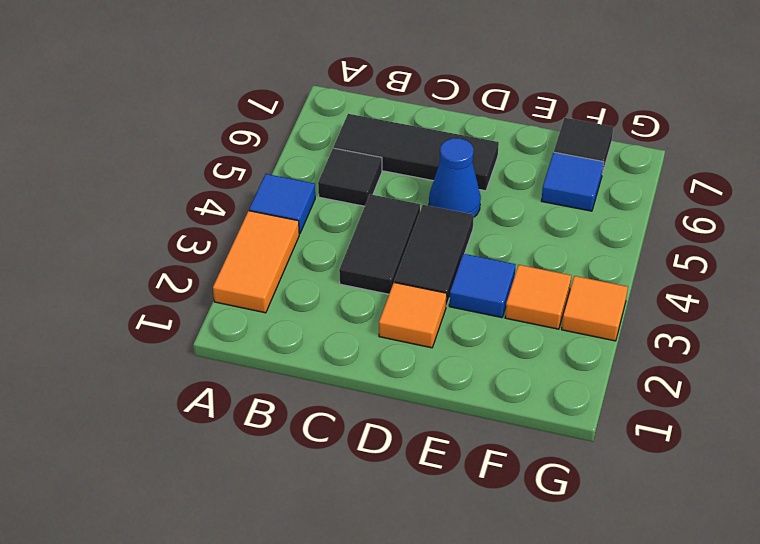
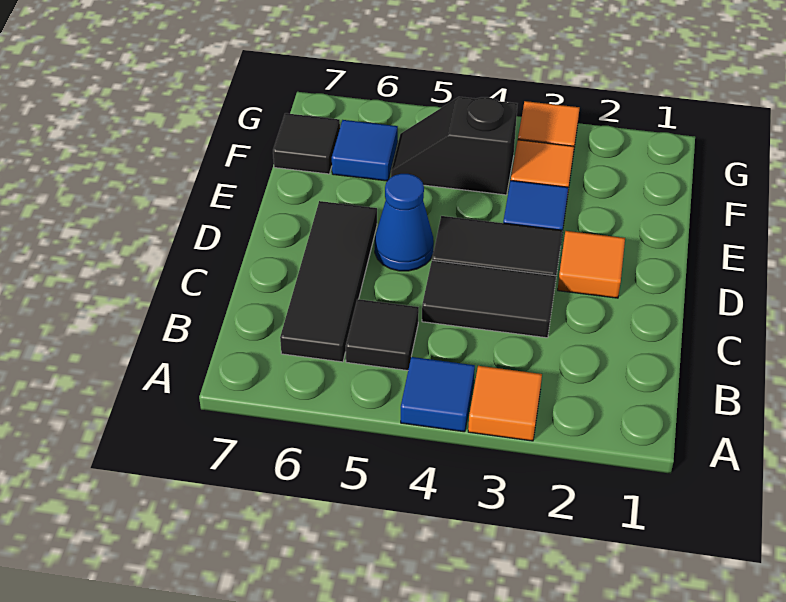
orange 1x2 tile [213,211,299,313] -> orange 1x1 tile [468,366,542,441]
none -> black 1x2 slope [391,97,517,195]

